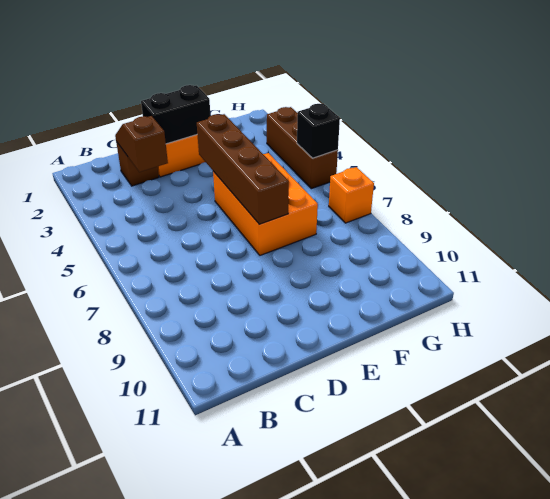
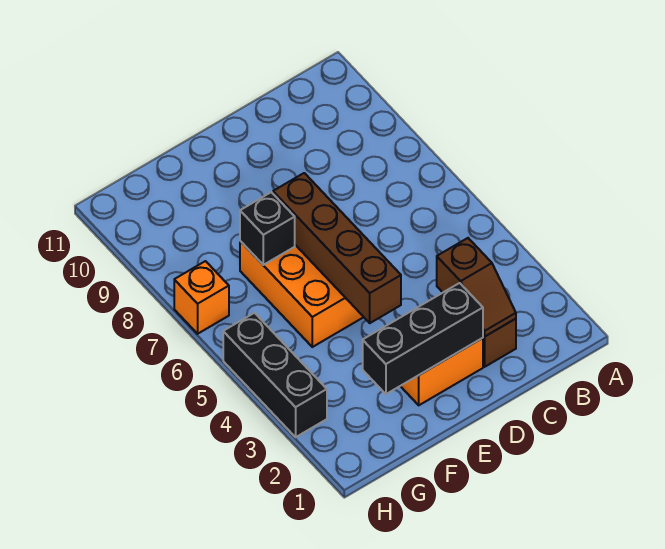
black 1x2 brick [141,85,211,144] -> black 1x3 brick [363,283,483,394]
brown 1x3 brick [267,107,338,189] -> black 1x3 brick [223,313,327,437]
black 1x1 brick [297,104,340,158] -> black 1x1 brick moved to [240,192,295,265]

